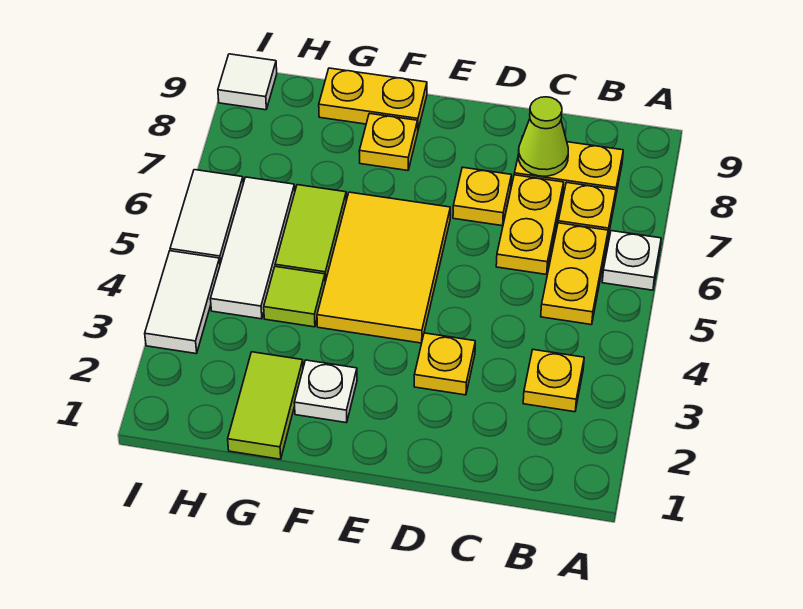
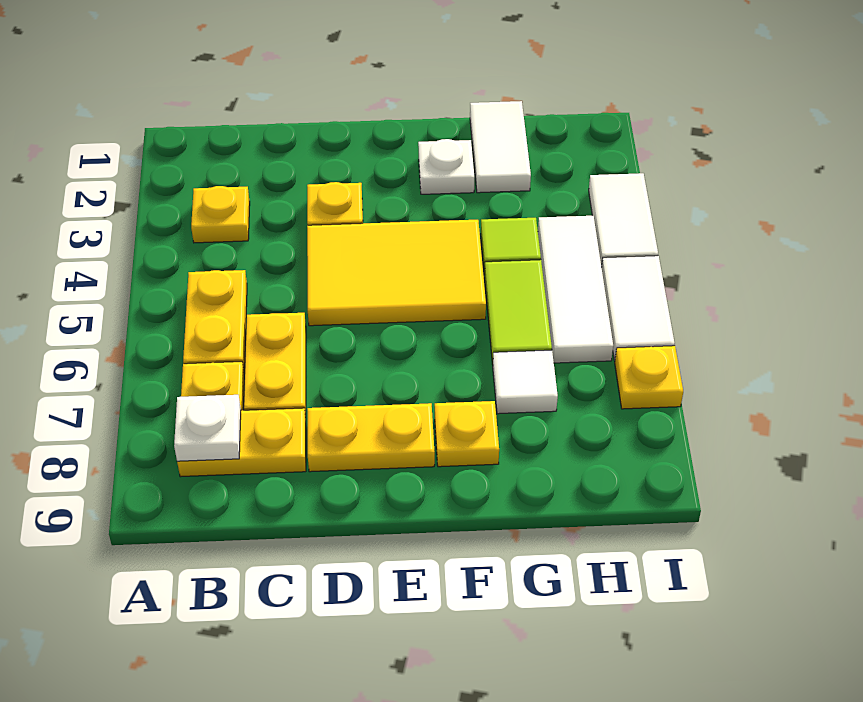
white 1x1 plate [602,231,661,290] -> white 1x1 plate moved to [174,395,241,461]
lime 1x1 cone [519,97,568,176] -> none
yellow 1x1 plate [453,167,512,226] -> yellow 1x1 plate moved to [615,346,683,409]
yellow 2x3 tile [317,192,450,343] -> yellow 2x3 tile turned to [307,220,486,326]
yellow 1x2 plate [319,68,427,129] -> yellow 1x2 plate moved to [308,403,435,472]
lime 1x2 tile [228,352,303,459] -> white 1x2 tile [470,101,531,193]
white 1x1 tile [218,54,277,110] -> white 1x1 tile moved to [493,350,558,414]

